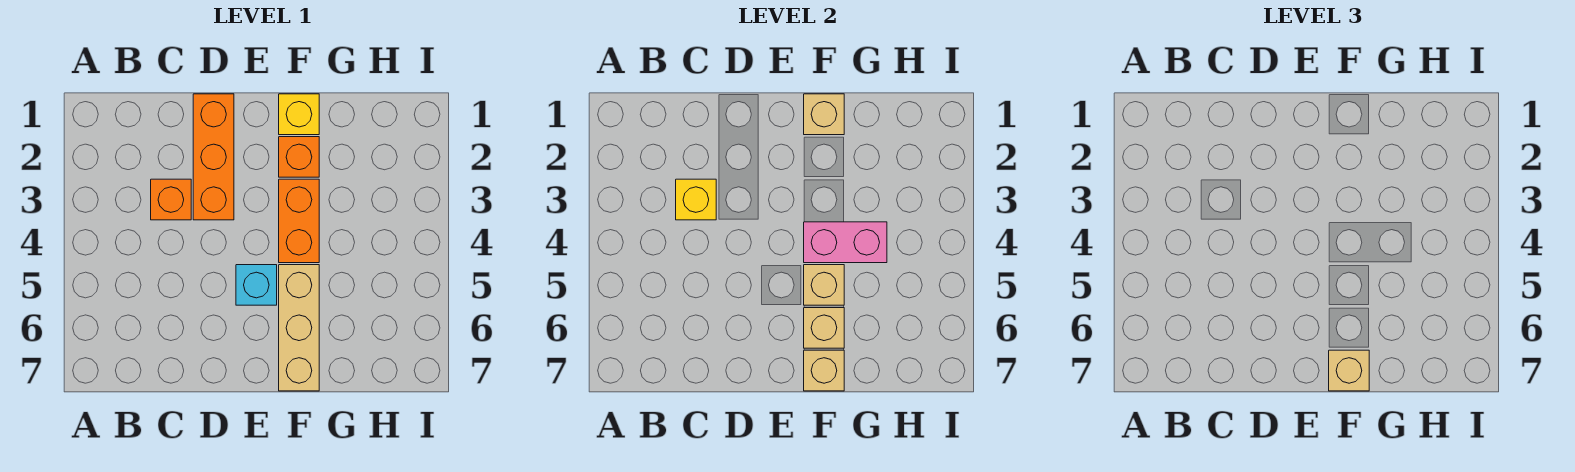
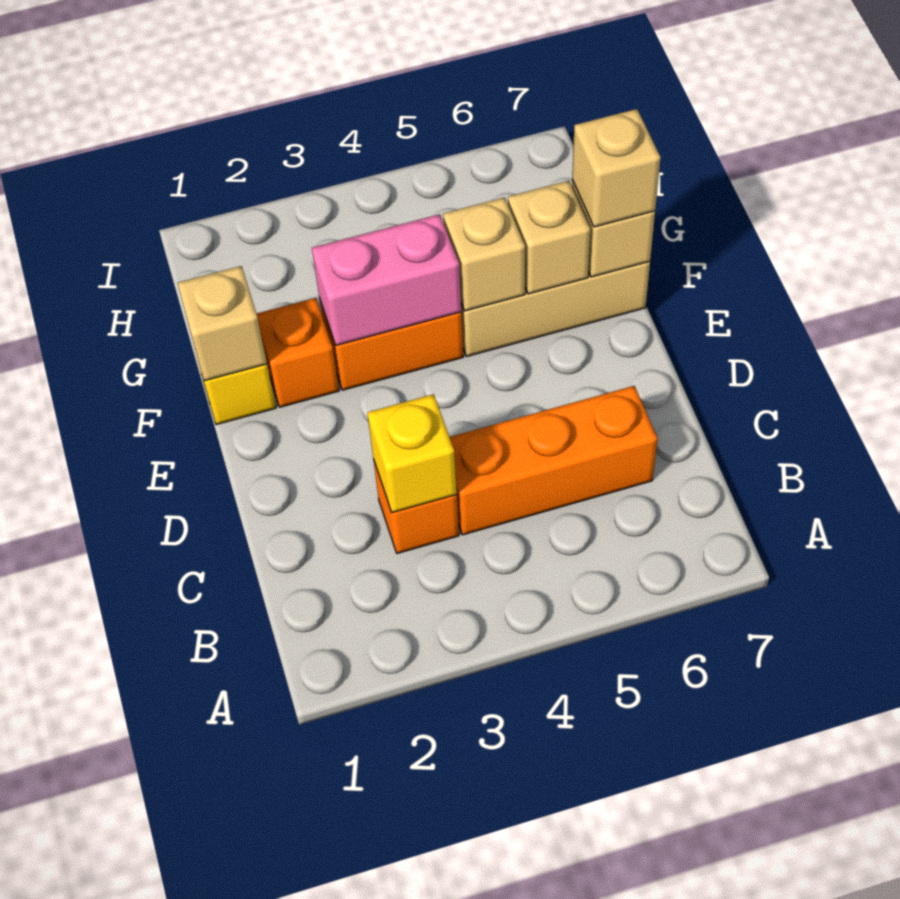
orange 1x3 brick [193,94,234,220] -> orange 1x3 brick moved to [450,386,658,535]
cyan 1x1 brick [236,265,277,305] -> none
pink 1x2 brick [804,222,887,263] -> pink 1x2 brick turned to [312,214,461,345]

